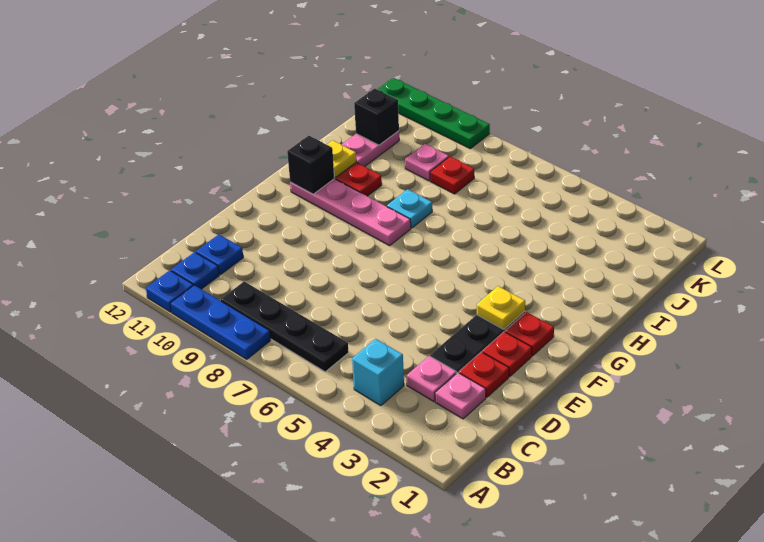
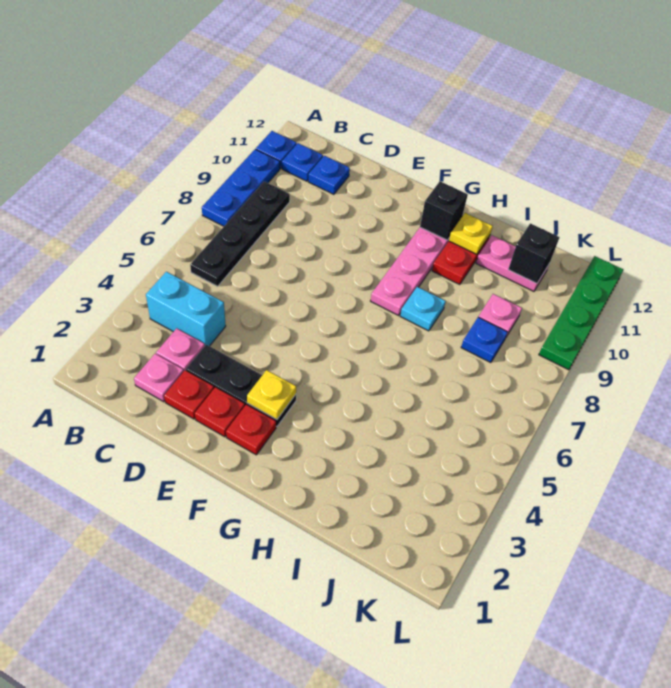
cyan 1x1 brick [352,339,404,406] -> cyan 1x2 brick [146,272,226,346]
red 1x1 plate [430,157,474,194] -> blue 1x1 plate [461,317,508,363]

